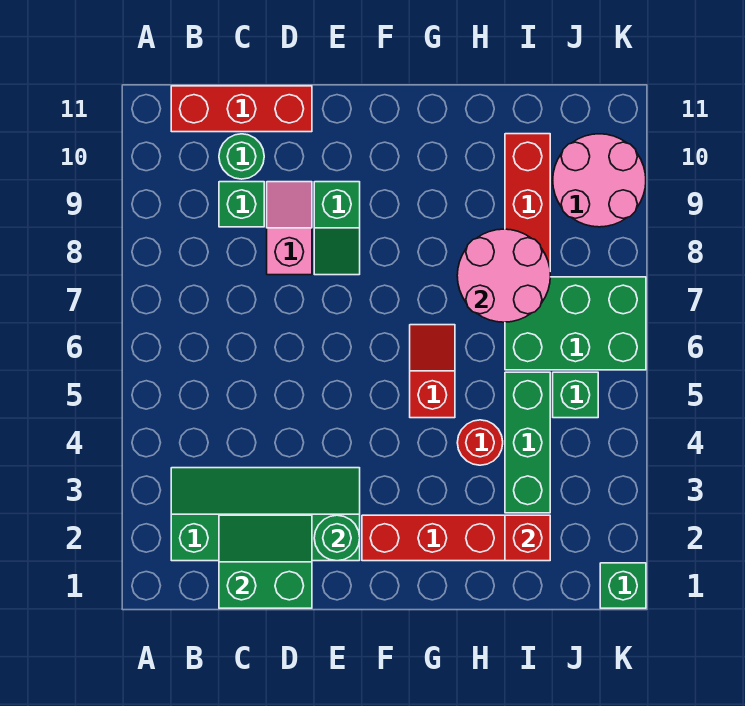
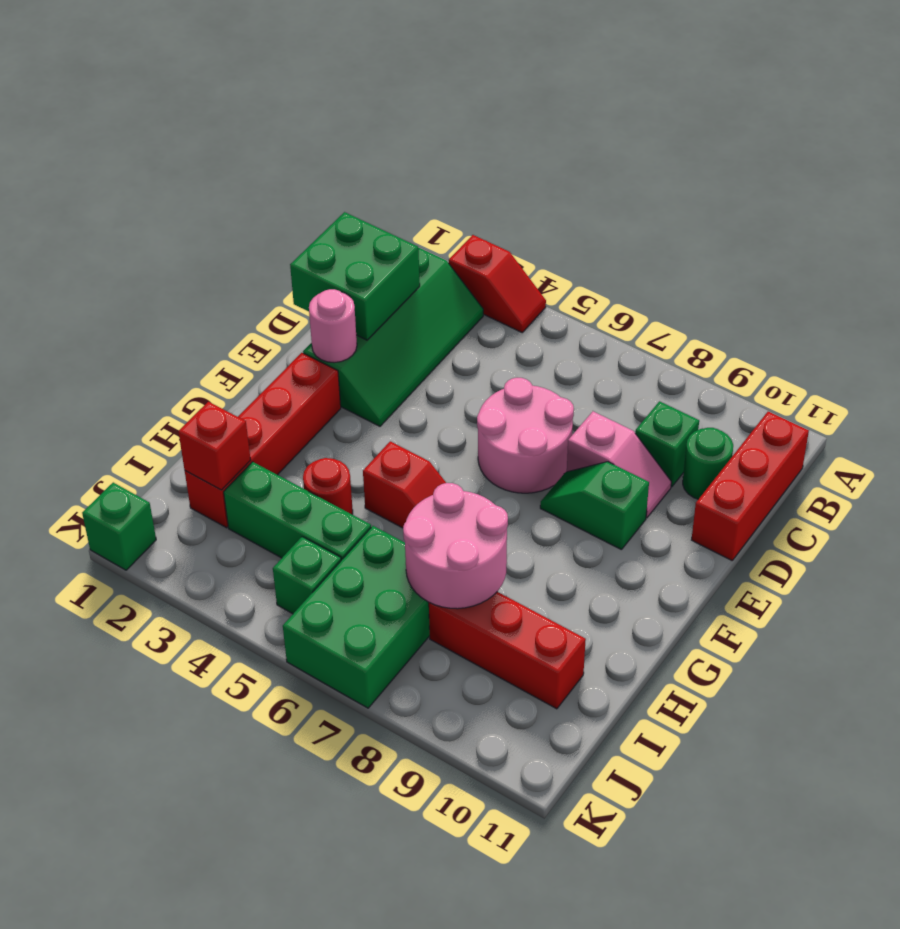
none -> red 1x2 slope [449,235,546,332]
green 2x2 slope [219,515,312,608] -> green 2x2 brick [290,212,420,340]
green 1x1 round brick [314,515,360,561] -> pink 1x1 round brick [309,289,357,363]
pink 2x2 round brick [553,134,646,227] -> pink 2x2 round brick moved to [477,378,574,493]

